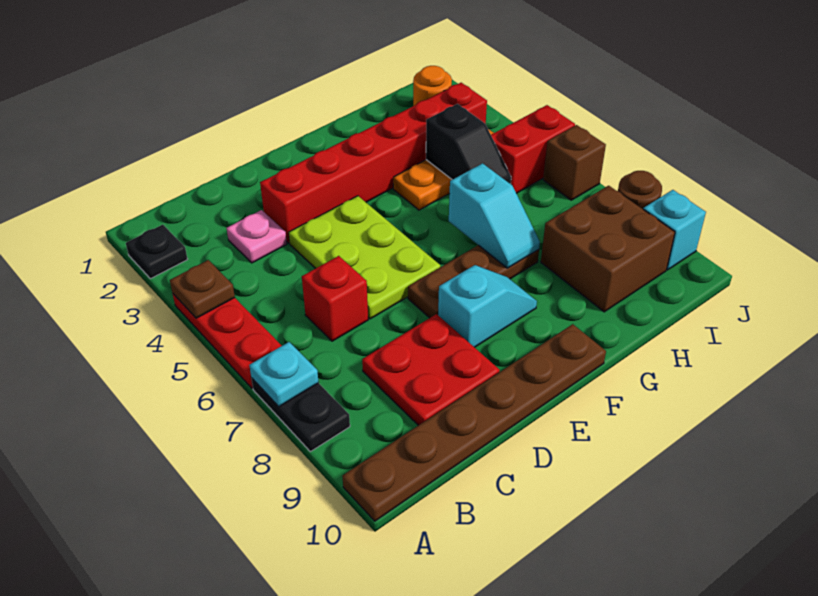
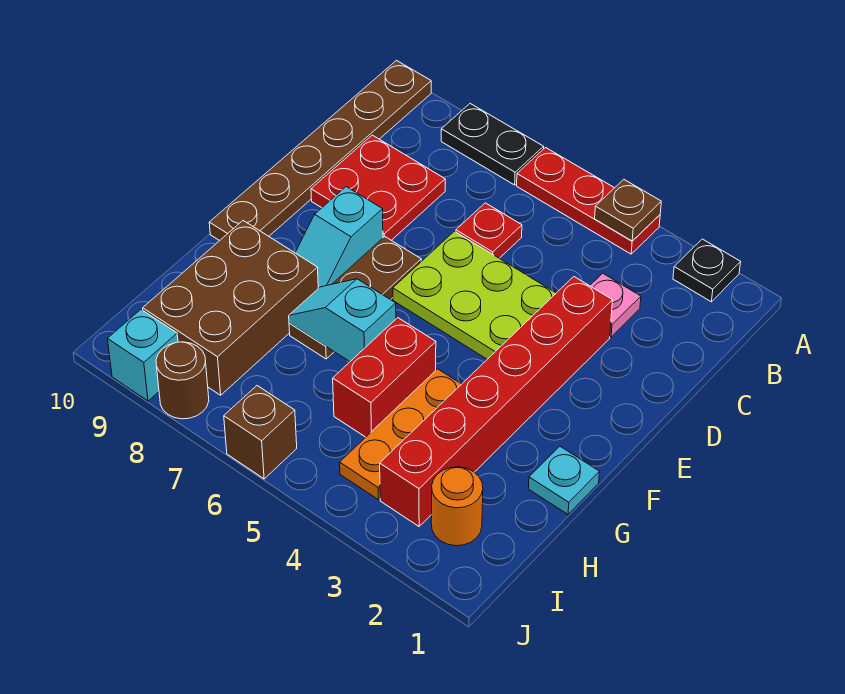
cyan 1x1 plate [249,342,319,407] -> cyan 1x1 plate moved to [528,446,599,514]
red 1x1 brick [302,256,368,341] -> red 1x1 plate [456,203,522,258]
black 1x2 slope [426,104,511,184] -> none
brown 2x2 brick [541,186,675,312] -> brown 2x3 brick [143,221,318,395]
red 1x2 brick [491,105,575,193] -> red 1x2 brick moved to [333,318,436,437]

